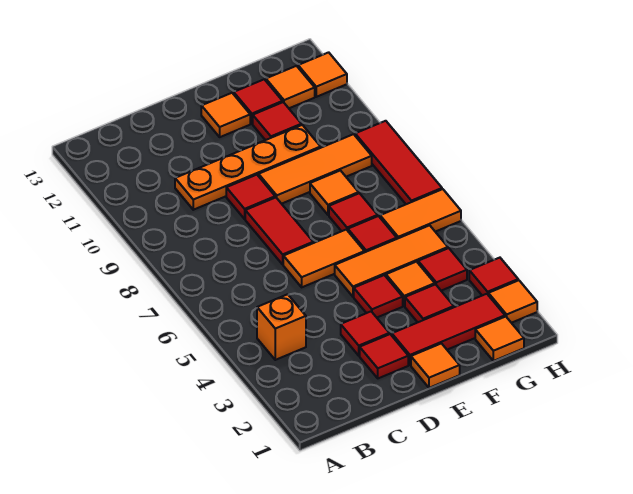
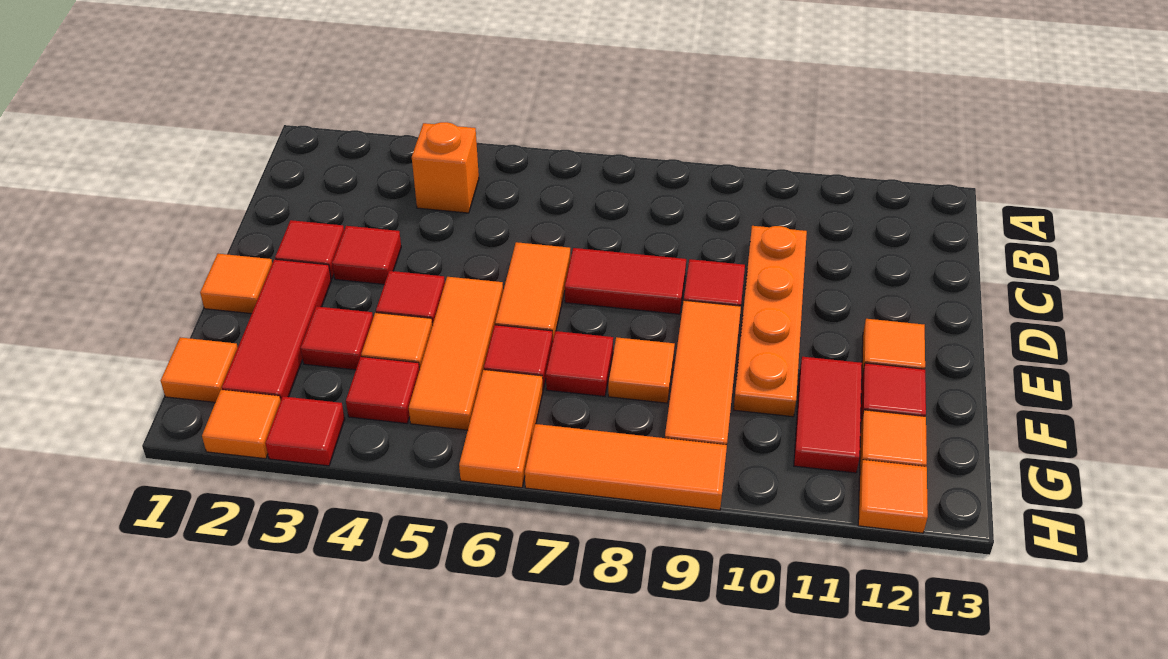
red 1x1 tile [253,102,302,140] -> red 1x2 tile [794,357,862,473]
red 1x3 tile [355,121,442,204] -> orange 1x3 tile [525,424,727,510]

